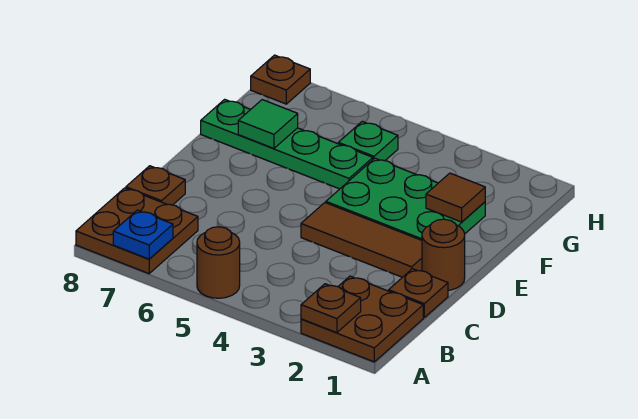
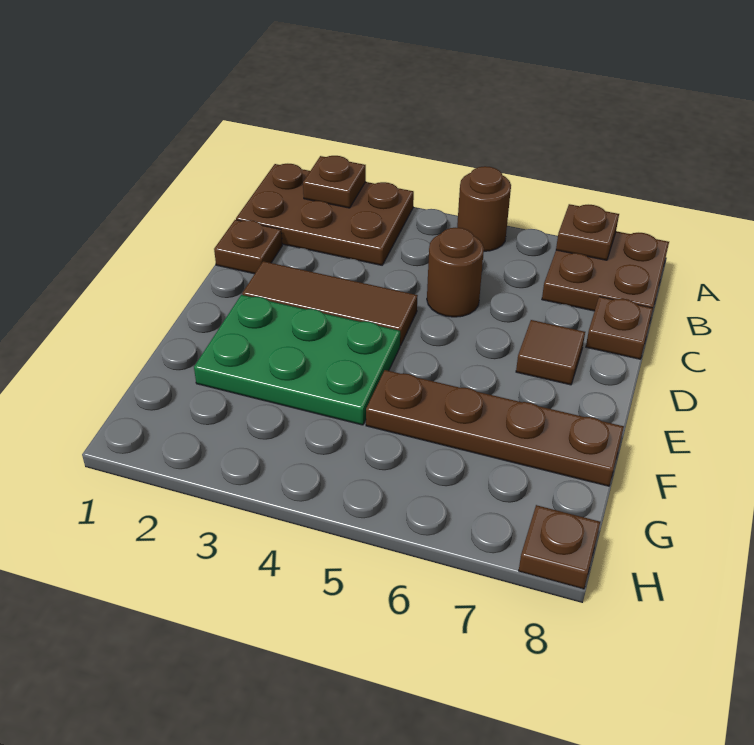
brown 2x2 plate [301,276,423,362] -> brown 2x3 plate [236,164,414,265]
blue 1x1 plate [113,210,173,259] -> brown 1x1 plate [556,204,619,260]
brown 1x1 round brick [422,219,465,290] -> brown 1x1 round brick moved to [427,228,484,317]
brown 1x1 tile [426,173,485,222] -> brown 1x1 tile moved to [516,320,585,385]
green 1x4 plate [201,99,373,189] -> brown 1x4 plate [366,370,624,486]
green 1x1 tile [238,100,298,148] -> none
green 1x1 plate [338,121,398,161] -> none

